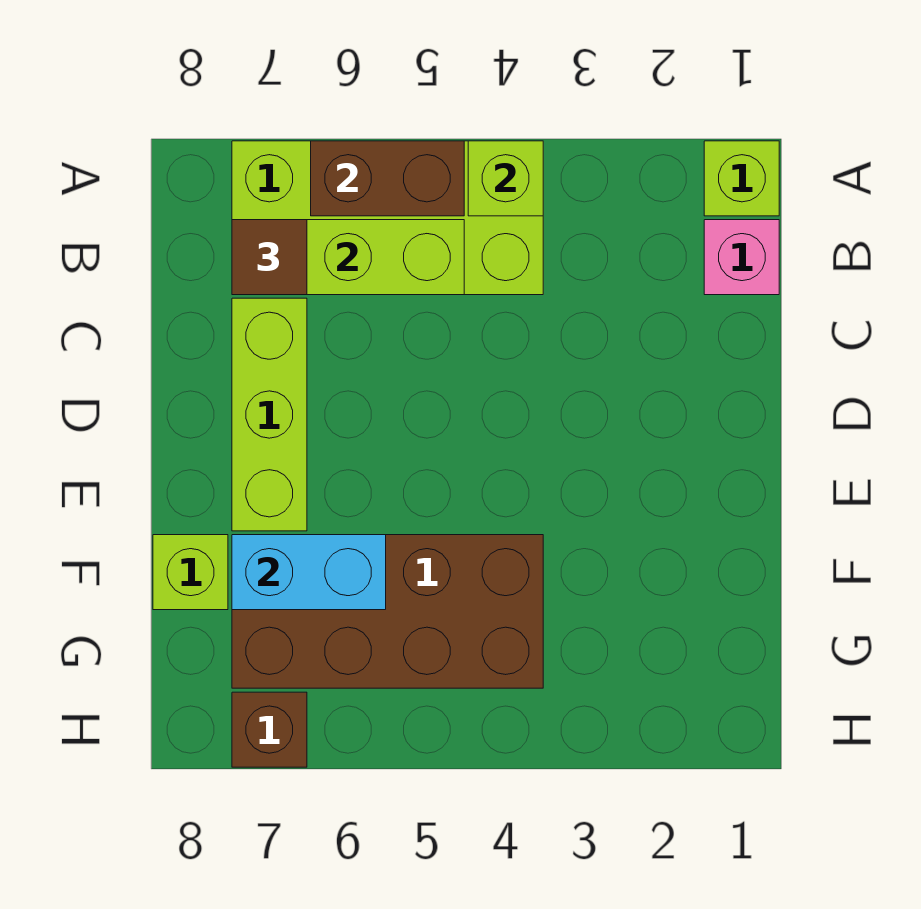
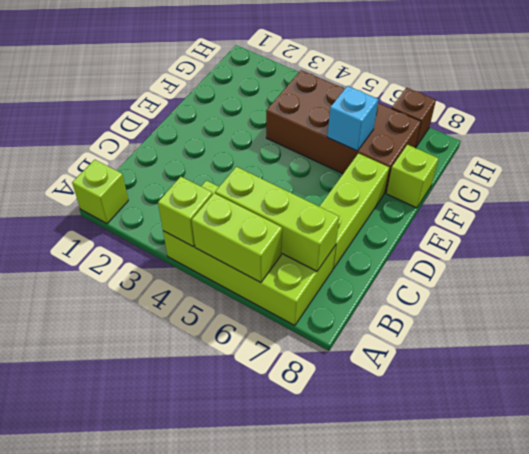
brown 1x2 brick [311,141,464,216] -> lime 1x2 brick [192,193,282,283]
pink 1x1 brick [704,220,779,295] -> none
brown 1x1 tile [232,220,307,295] -> none
cyan 1x2 brick [232,535,386,610] -> cyan 1x1 brick [327,86,378,151]

